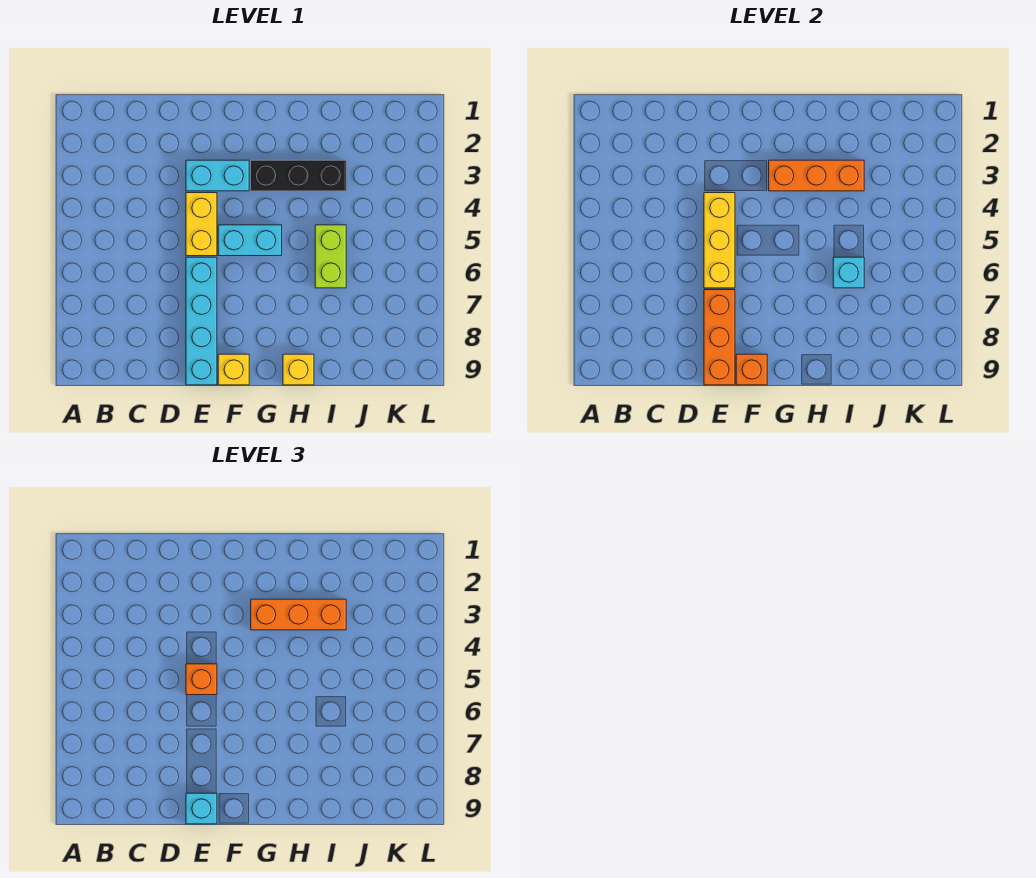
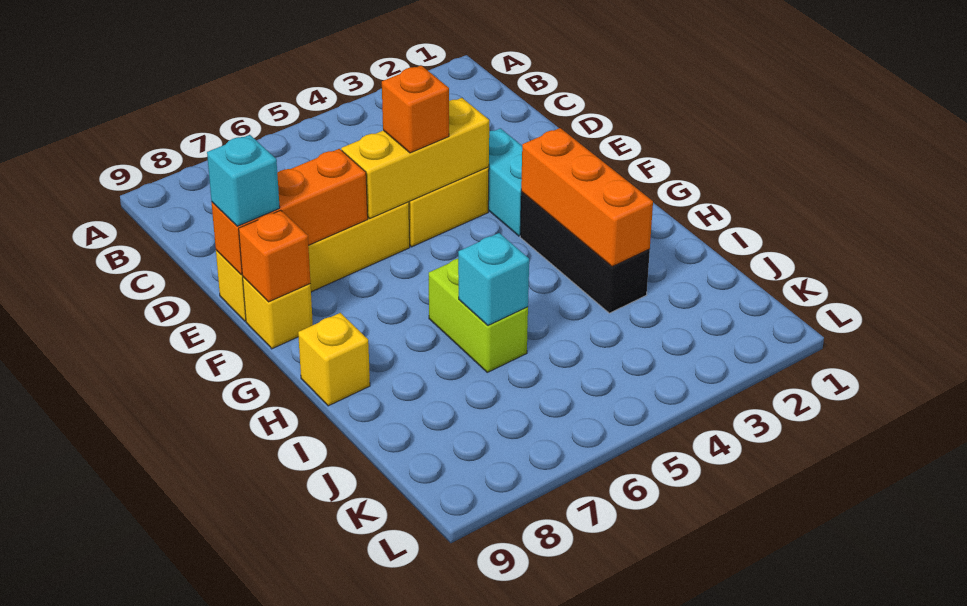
cyan 1x4 brick [186,257,217,385] -> yellow 1x4 brick [216,202,410,321]
cyan 1x2 brick [218,225,282,256] -> none
orange 1x3 brick [251,599,346,630] -> none
lime 1x2 brick [315,225,346,288] -> lime 1x2 brick turned to [429,259,528,372]

